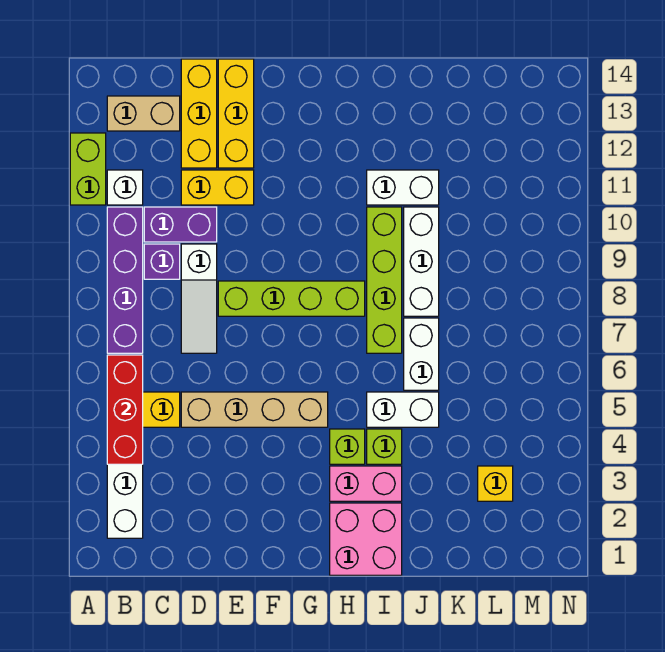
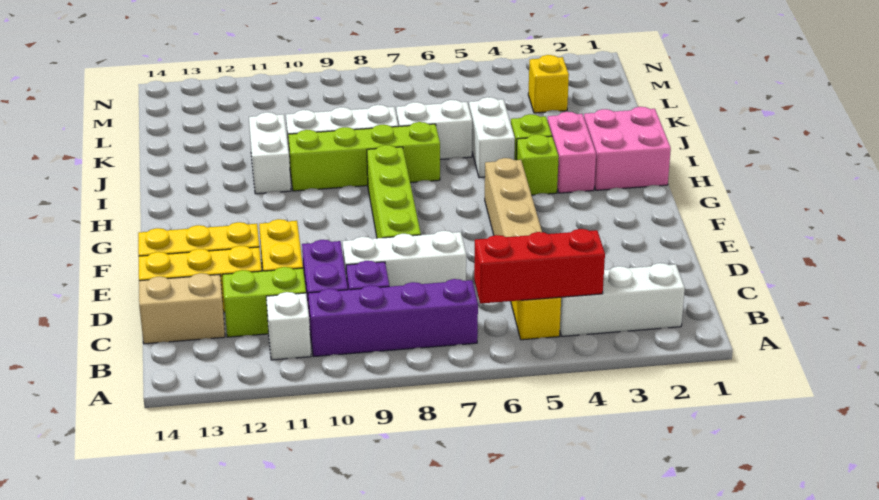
lime 1x2 brick [70,133,106,205] -> lime 1x2 brick moved to [222,267,306,337]
tan 1x2 brick [107,96,180,131] -> tan 1x2 brick turned to [139,273,225,344]
white 1x3 slope [181,244,217,353] -> white 1x3 brick [343,231,466,287]

